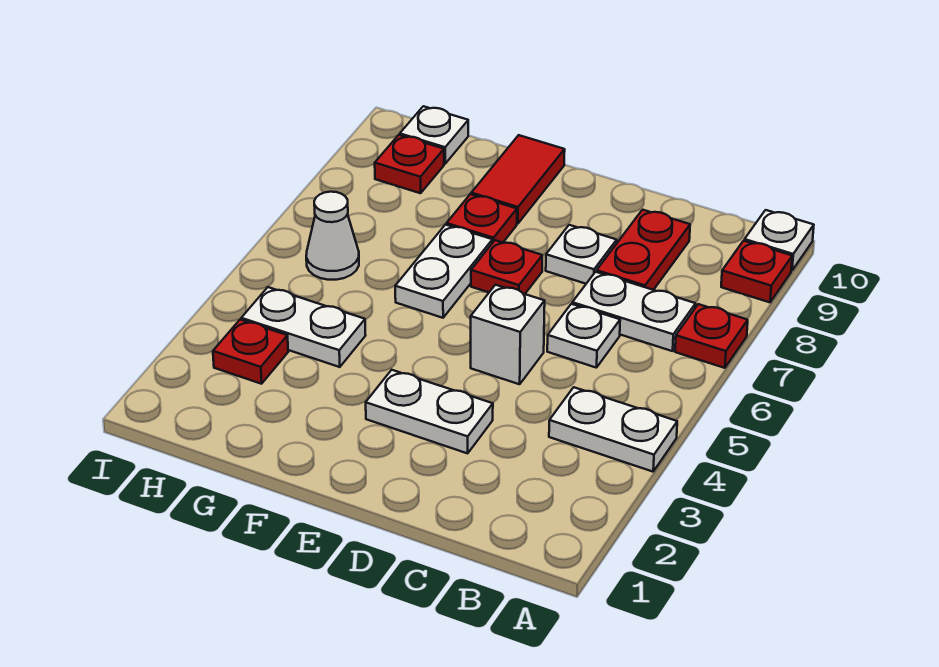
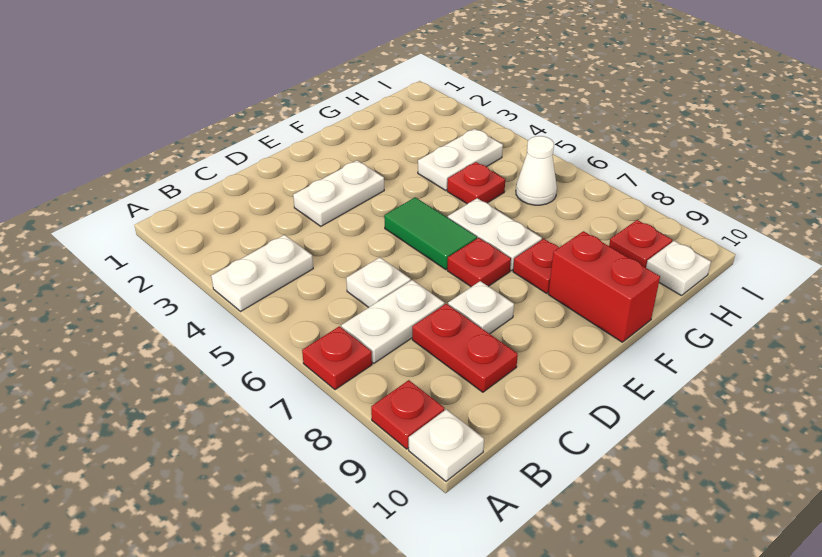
white 1x1 brick [471,285,545,384] -> none
none -> green 1x2 tile [384,197,477,270]
red 1x2 tile [471,135,565,224] -> red 1x2 brick [548,231,660,342]
red 1x1 plate [213,320,288,384] -> red 1x1 plate moved to [447,162,505,204]

